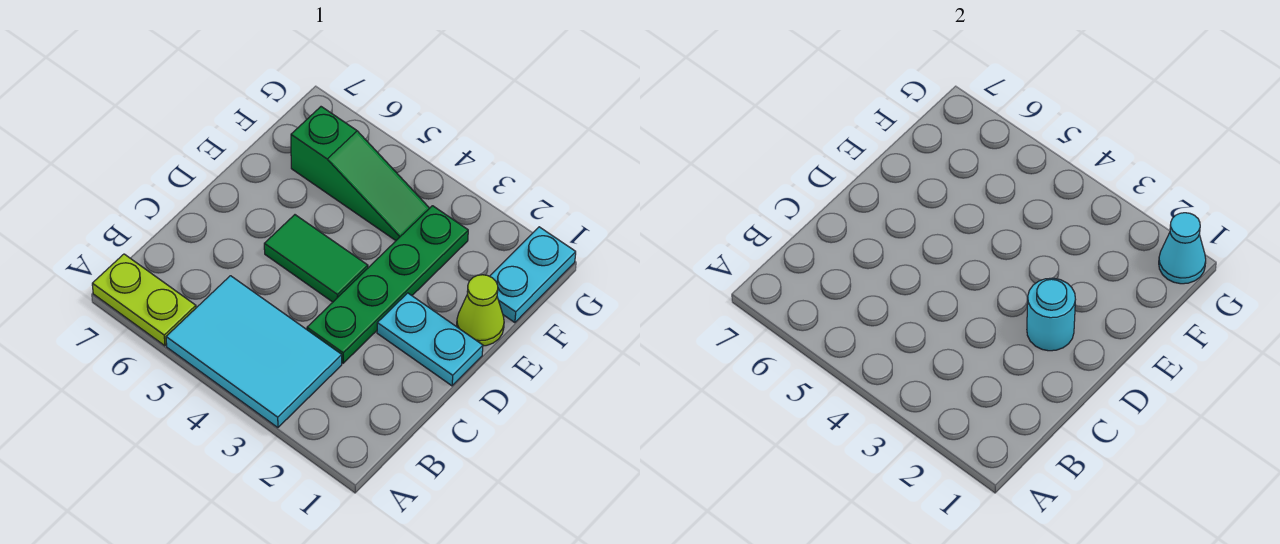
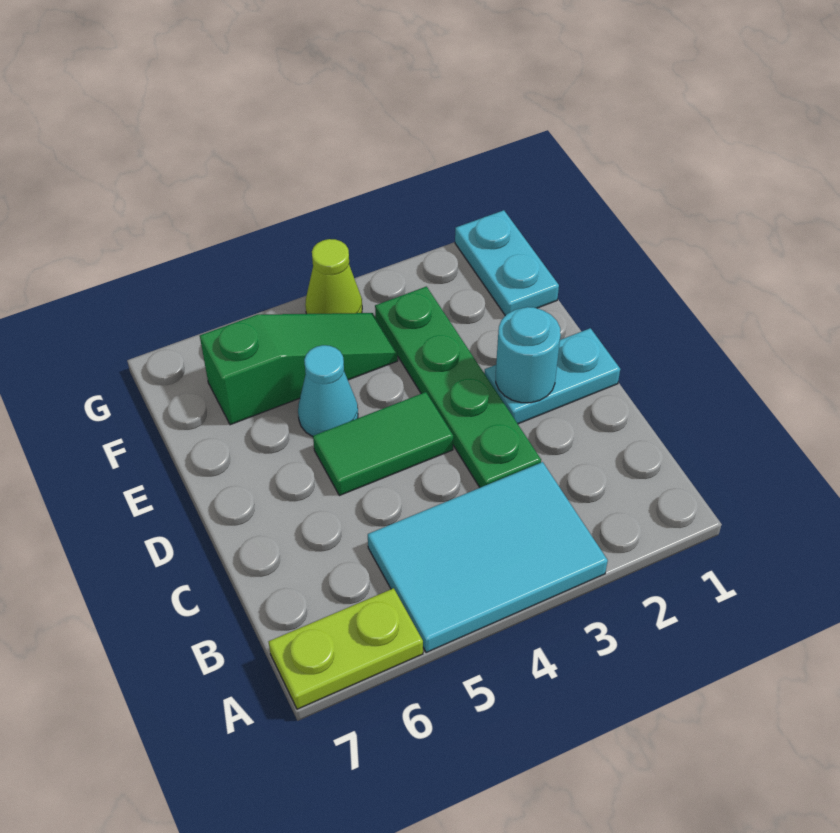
lime 1x1 cone [457,275,504,346] -> lime 1x1 cone moved to [305,239,362,314]
cyan 1x1 cone [1159,213,1206,284] -> cyan 1x1 cone moved to [298,345,358,437]

